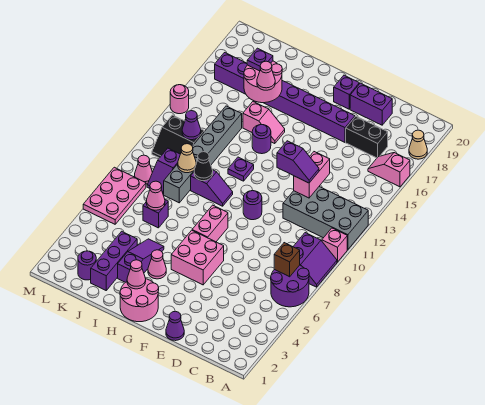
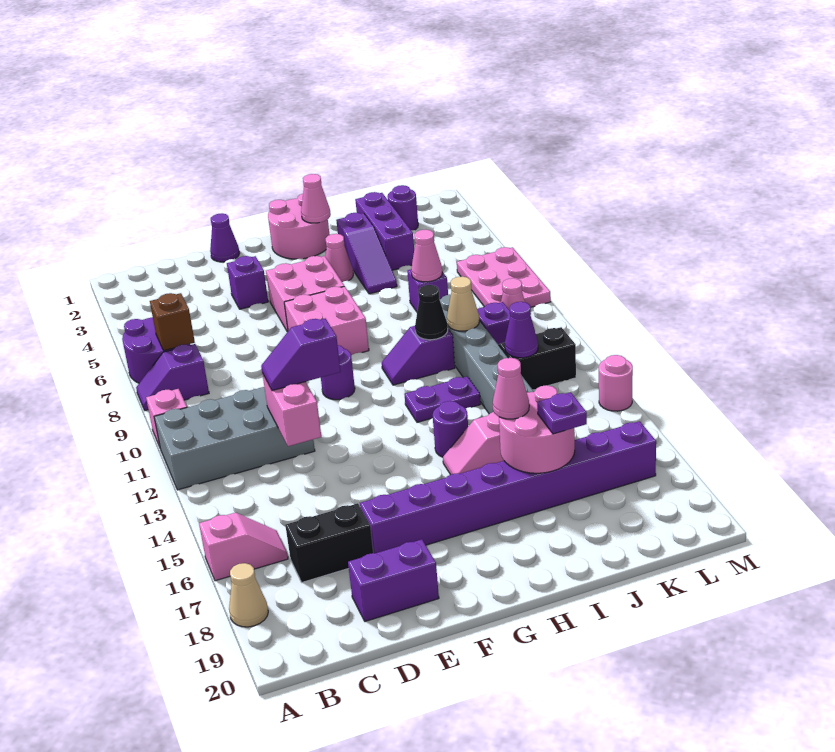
purple 2x2 slope [293,233,337,287] -> purple 1x2 slope [136,344,209,411]
purple 1x1 brick [334,75,359,109] -> purple 1x1 brick moved to [227,256,268,309]
pink 1x2 brick [192,205,228,242] -> pink 2x2 brick [284,286,369,355]
purple 1x1 plate [228,157,254,181] -> purple 1x2 plate [404,376,481,422]

